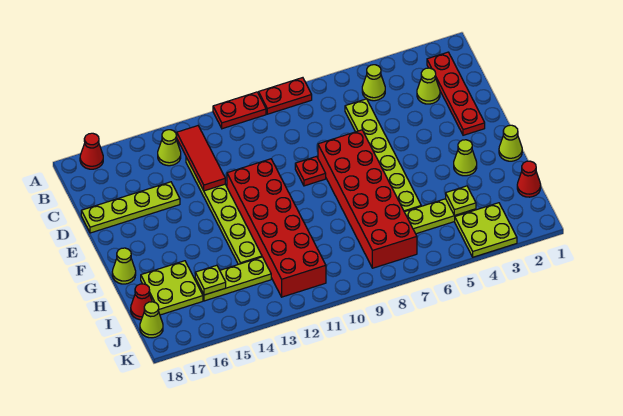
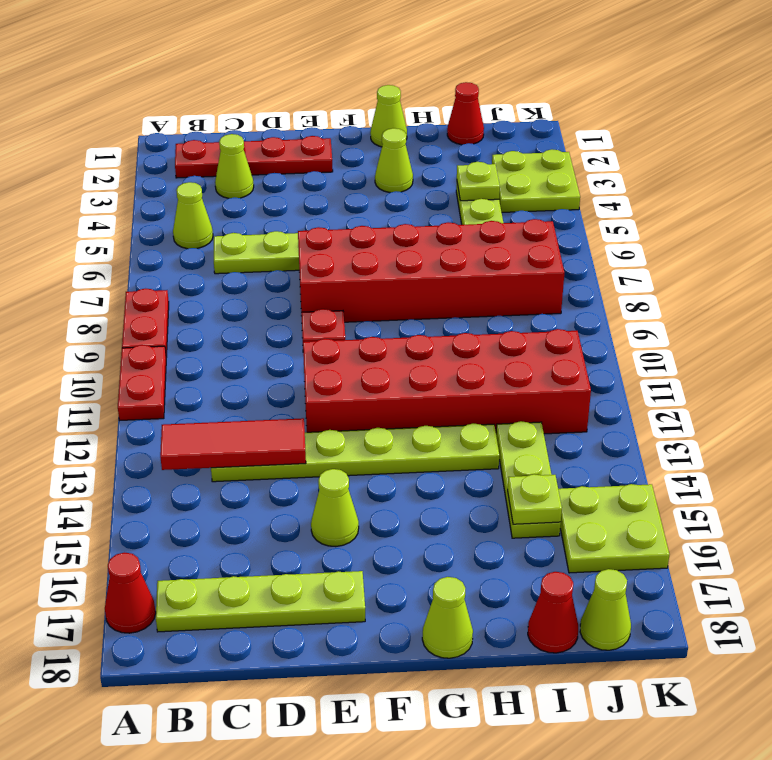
lime 1x1 cone [158,130,181,166] -> lime 1x1 cone moved to [311,469,359,547]
lime 1x4 plate [81,182,180,233] -> lime 1x4 plate turned to [156,571,365,632]
lime 2x2 plate [141,261,203,315] -> lime 2x2 plate moved to [558,484,669,573]

